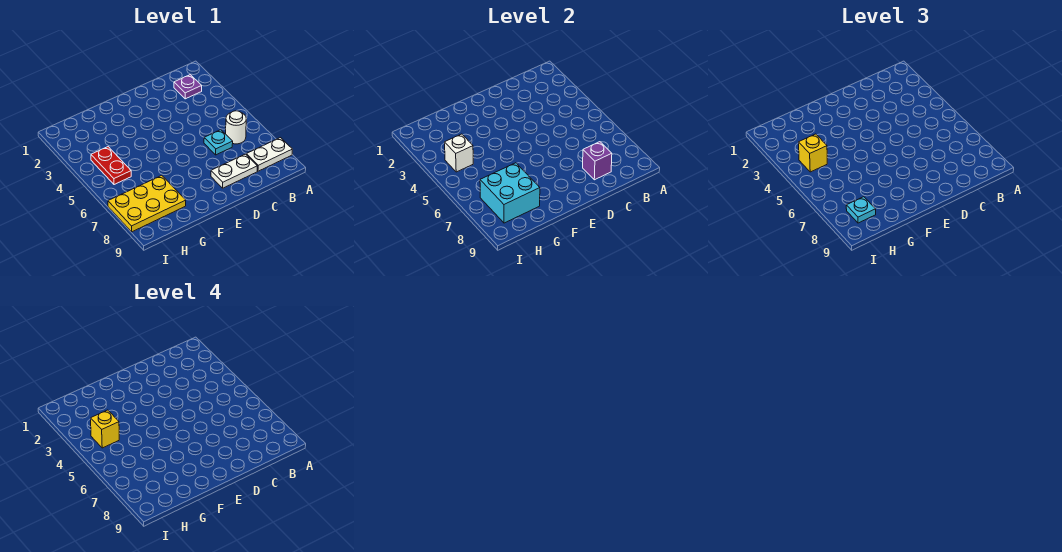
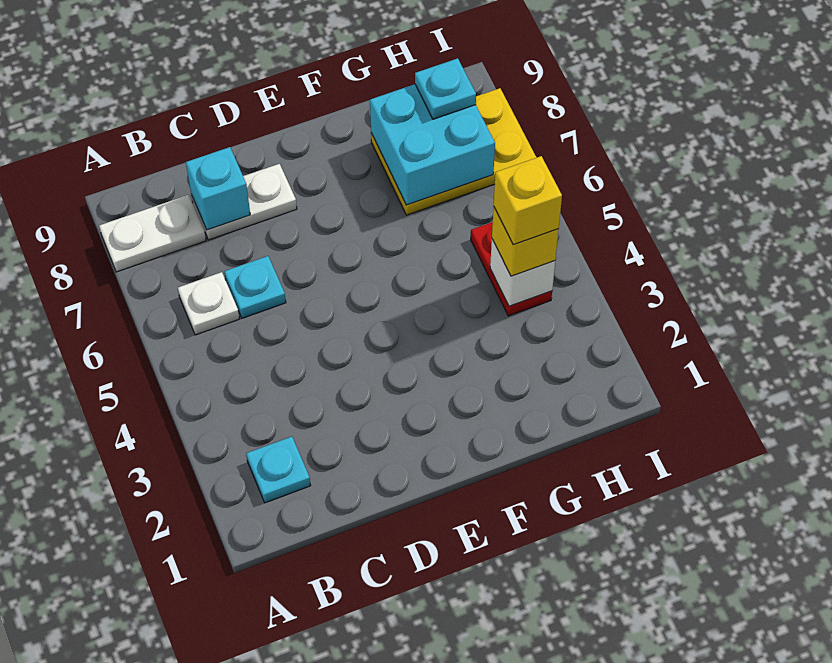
purple 1x1 plate [174,75,202,99] -> cyan 1x1 plate [246,437,311,503]
white 1x1 round brick [226,111,246,144] -> white 1x1 plate [178,272,239,335]
purple 1x1 brick [583,142,612,180] -> cyan 1x1 brick [186,147,250,230]

